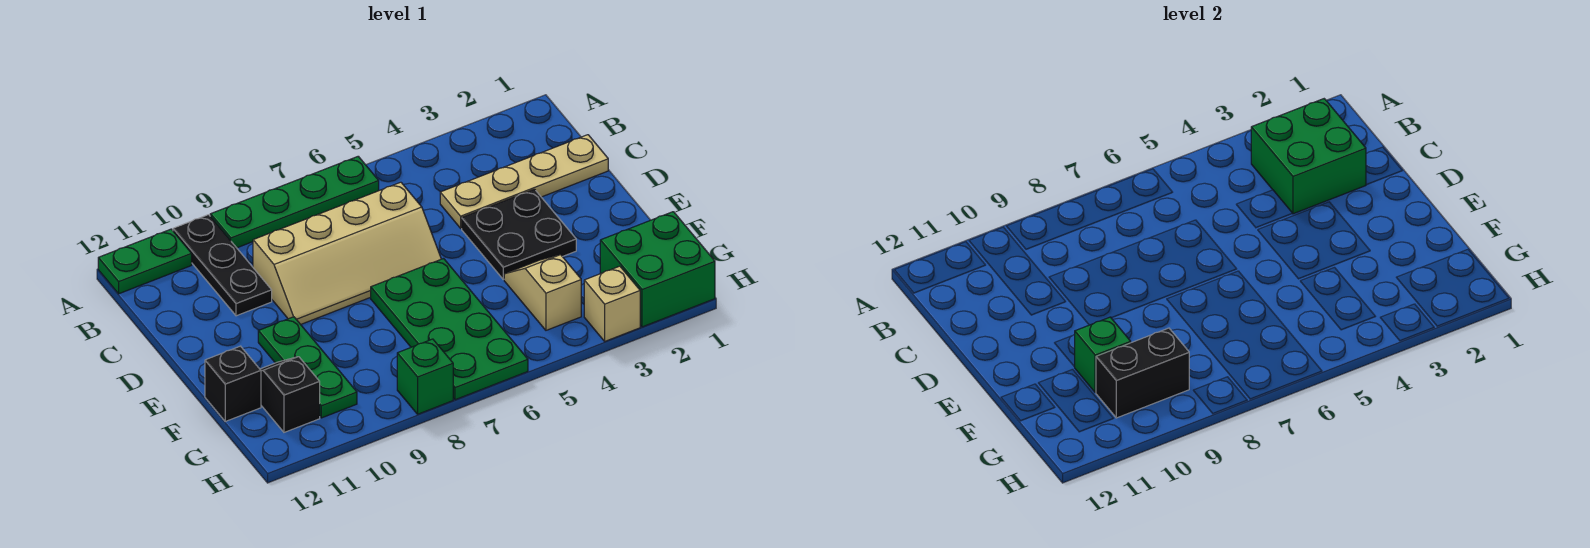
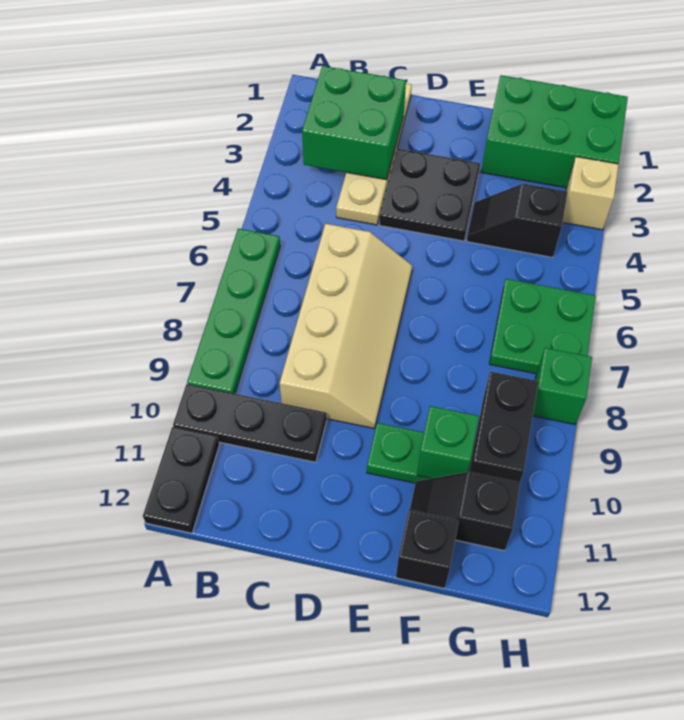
green 1x2 plate [98,229,192,294] -> black 1x2 plate [143,427,220,533]
green 2x4 plate [371,259,528,400] -> green 2x2 plate [489,279,596,374]
tan 1x2 slope [504,255,581,330] -> black 1x2 slope [467,184,568,258]
green 2x2 brick [600,212,715,327] -> green 2x3 brick [481,75,628,188]

